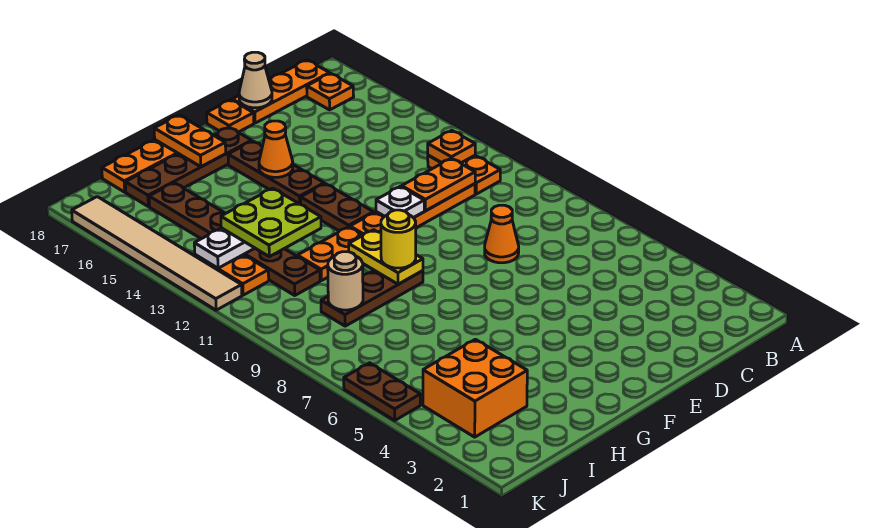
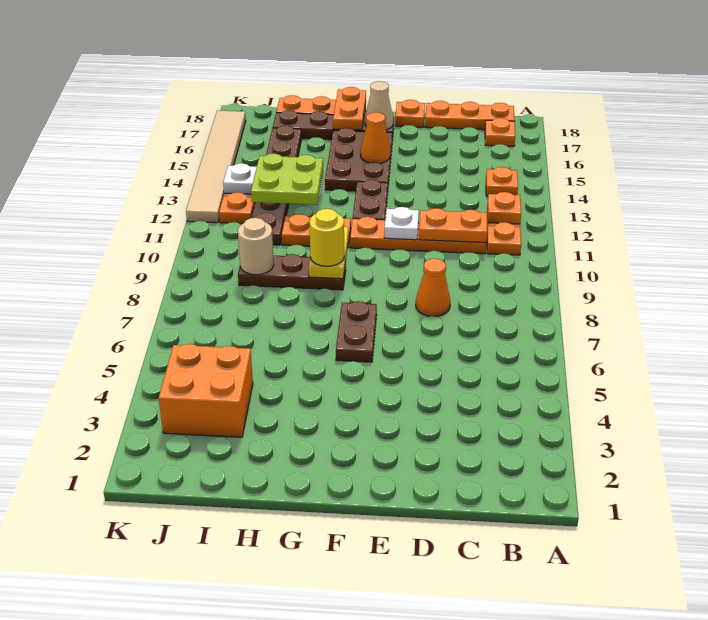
none -> orange 1x1 plate [486,167,518,196]
tan 1x1 cone [239,52,272,108] -> tan 1x1 cone moved to [365,81,393,130]
brown 1x3 plate [228,141,324,204] -> brown 2x3 plate [325,128,393,191]
brown 1x2 plate [344,363,420,420] -> brown 1x2 plate moved to [336,301,377,362]

